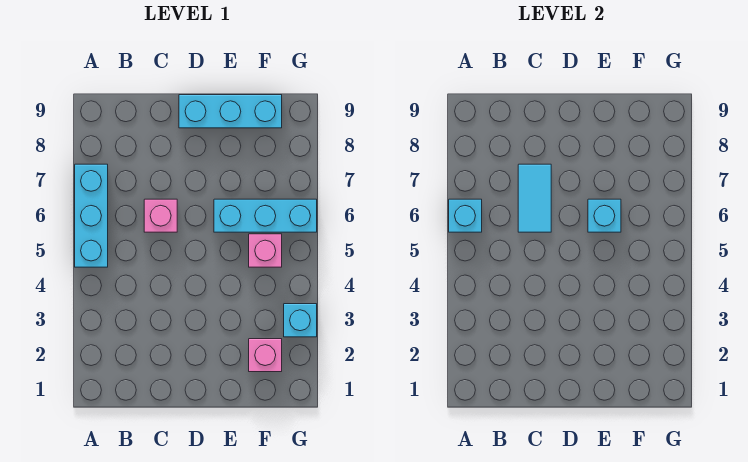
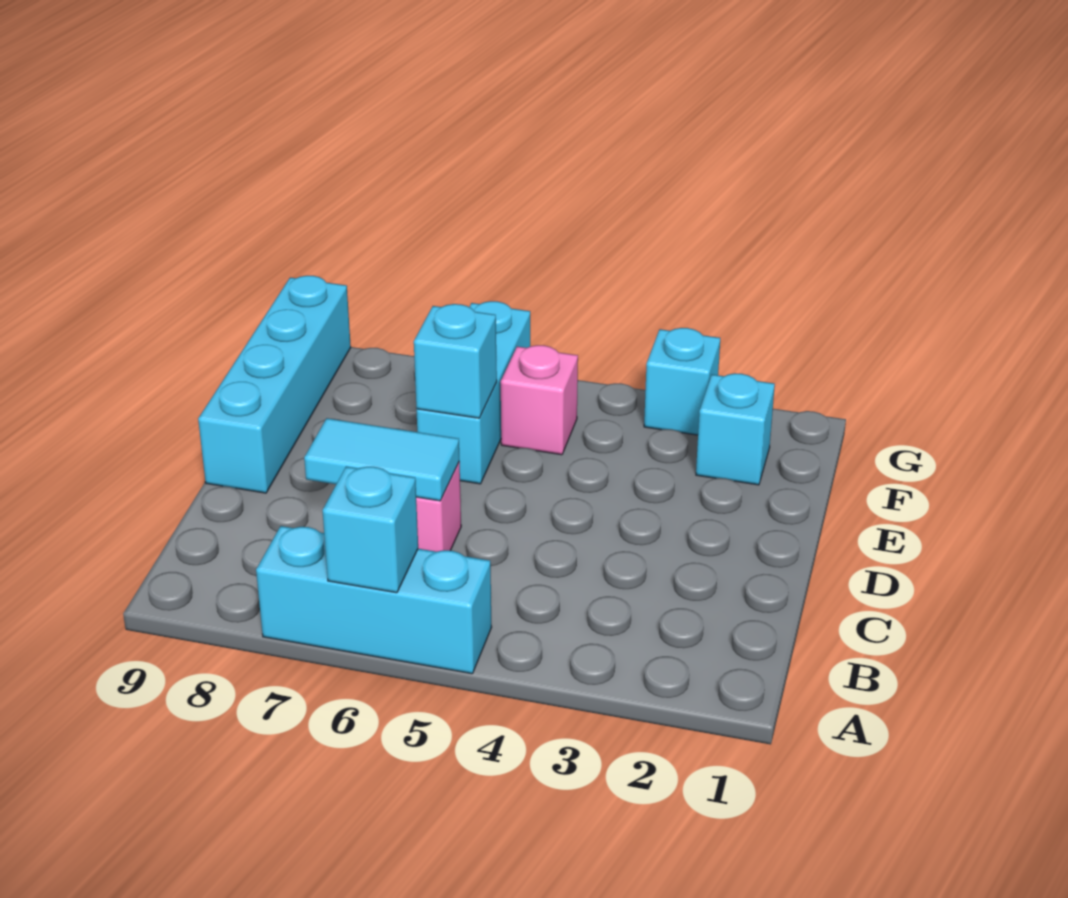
cyan 1x3 brick [179,95,282,128] -> cyan 1x4 brick [198,276,351,493]
pink 1x1 brick [249,339,282,372] -> cyan 1x1 brick [696,373,775,485]

